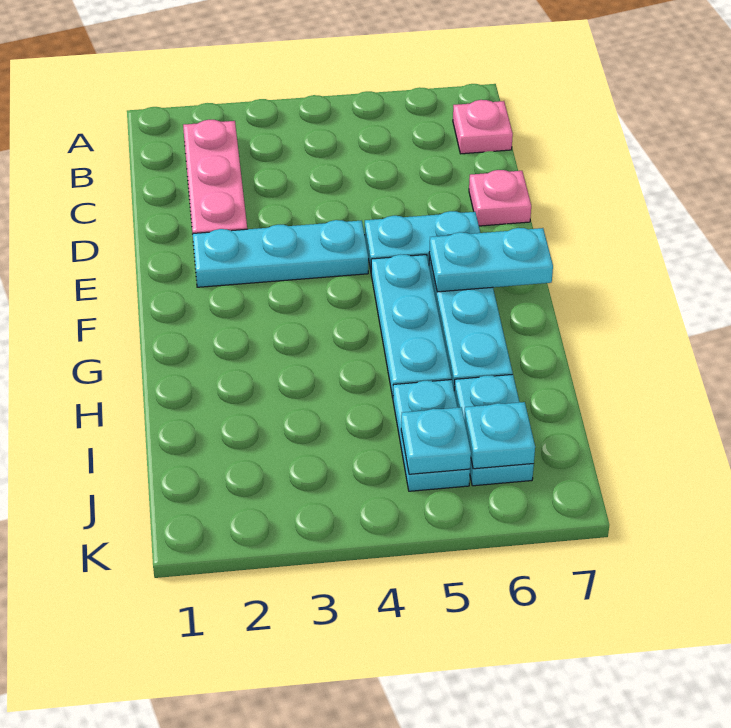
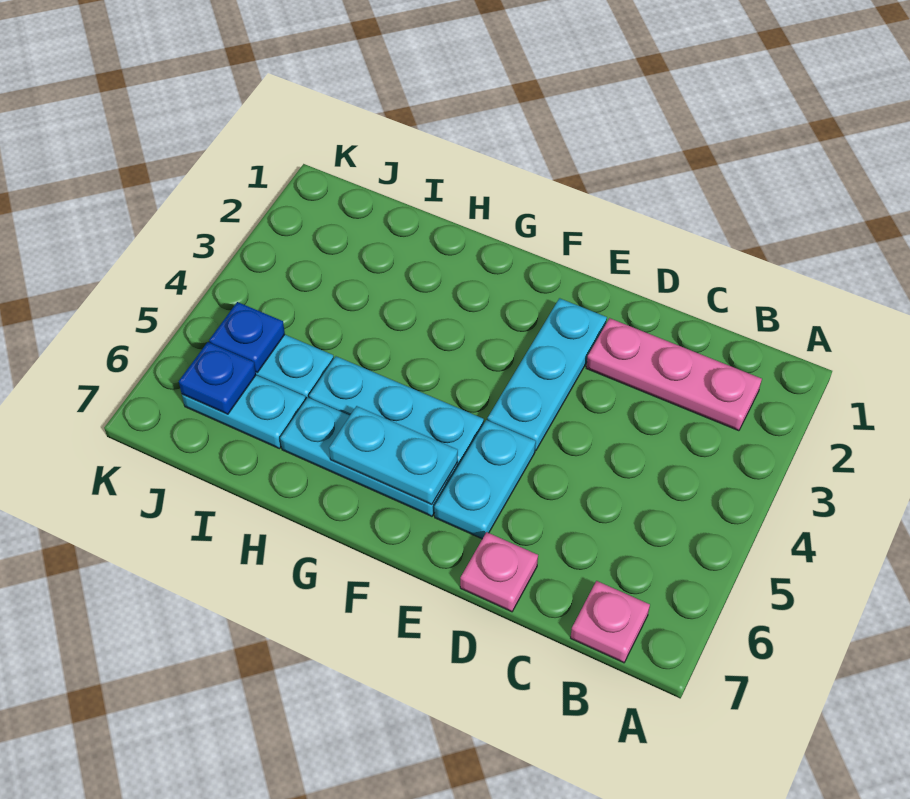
cyan 1x2 plate [429,228,553,292] -> cyan 1x2 plate turned to [329,406,458,504]
cyan 1x1 plate [401,407,471,474] -> blue 1x1 plate [209,302,285,372]
cyan 1x1 plate [464,402,535,469] -> blue 1x1 plate [179,342,256,414]

